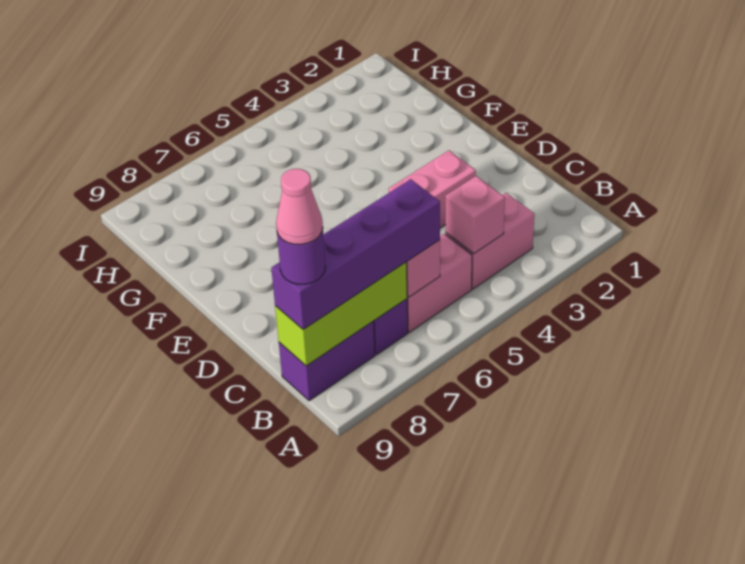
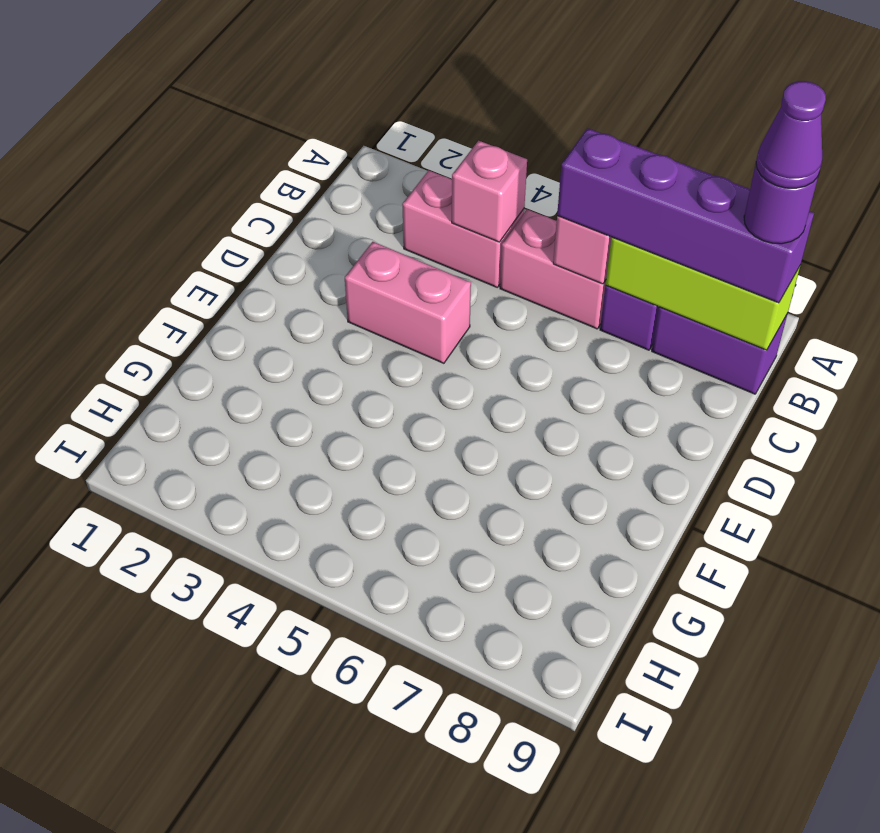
pink 1x1 cone [276,169,323,245] -> purple 1x1 cone [756,81,826,188]

